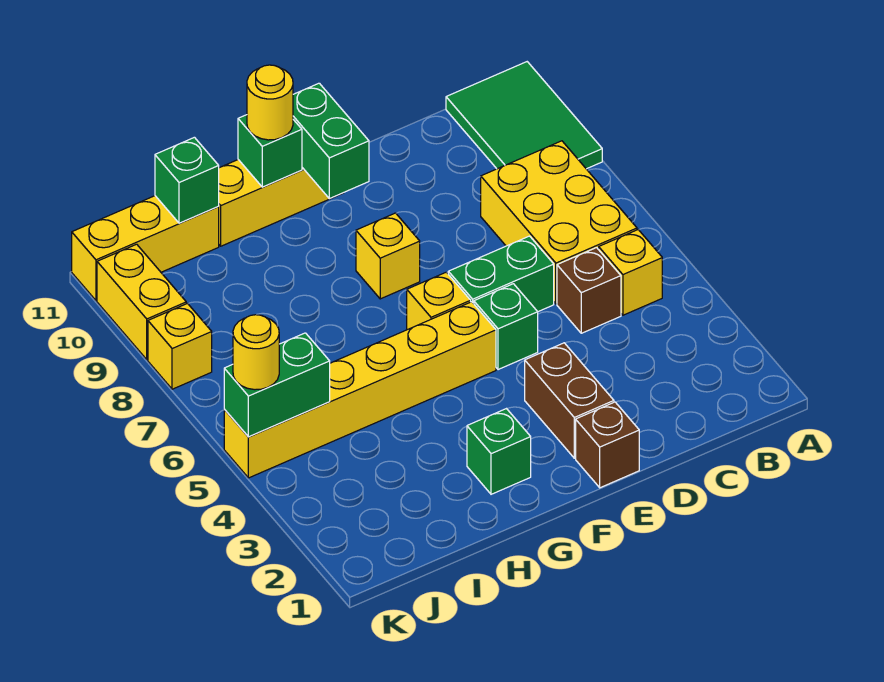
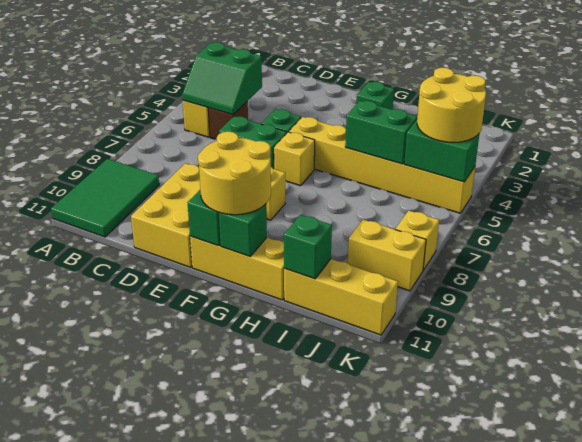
none -> green 2x2 slope [182,42,262,115]
yellow 2x3 brick [481,141,637,304] -> yellow 2x3 brick moved to [131,164,200,267]
brown 1x1 brick [576,402,639,488] -> none
brown 1x2 brick [525,343,614,458] -> none
yellow 1x1 round brick [247,65,293,140] -> yellow 2x2 round brick [198,131,271,215]
none -> green 1x2 brick [345,101,417,164]
yellow 1x1 round brick [233,315,279,390] -> yellow 2x2 round brick [417,68,486,142]
yellow 1x2 brick [97,244,186,360] -> yellow 1x2 brick turned to [348,220,426,291]

